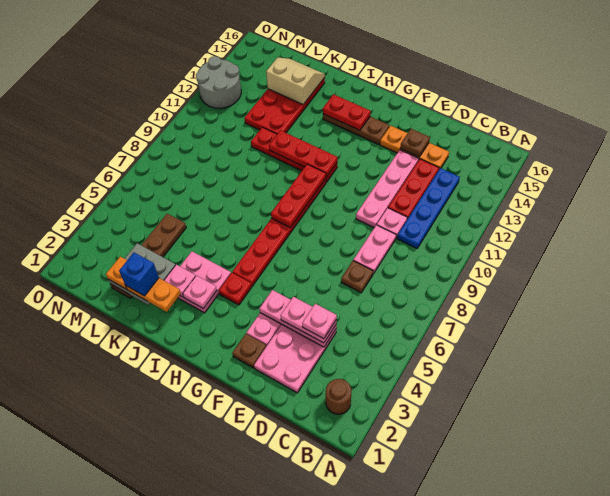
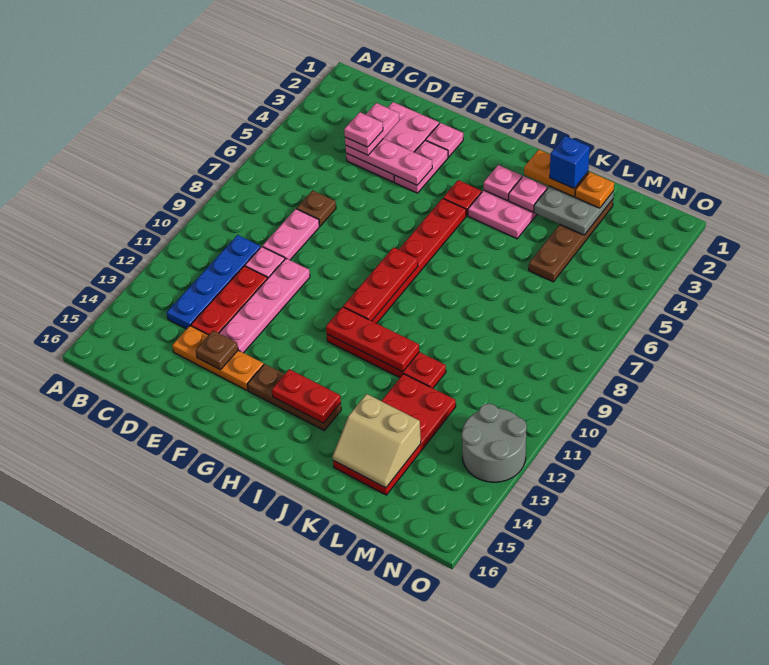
brown 1x1 round brick [326,379,352,414] -> none
pink 1x2 plate [281,297,336,343] -> pink 1x2 plate turned to [345,103,399,155]
brown 1x1 plate [232,334,266,368] -> pink 1x1 plate [426,123,463,157]

